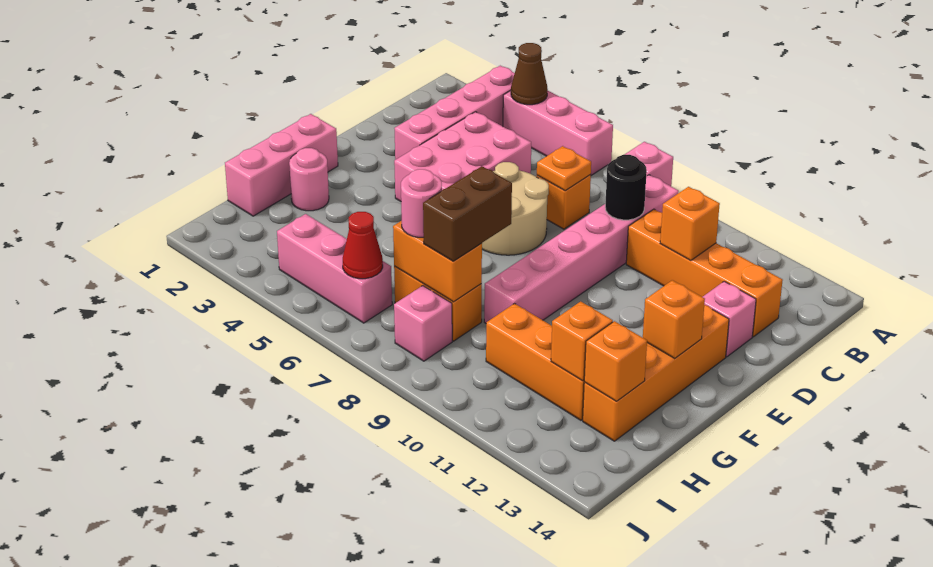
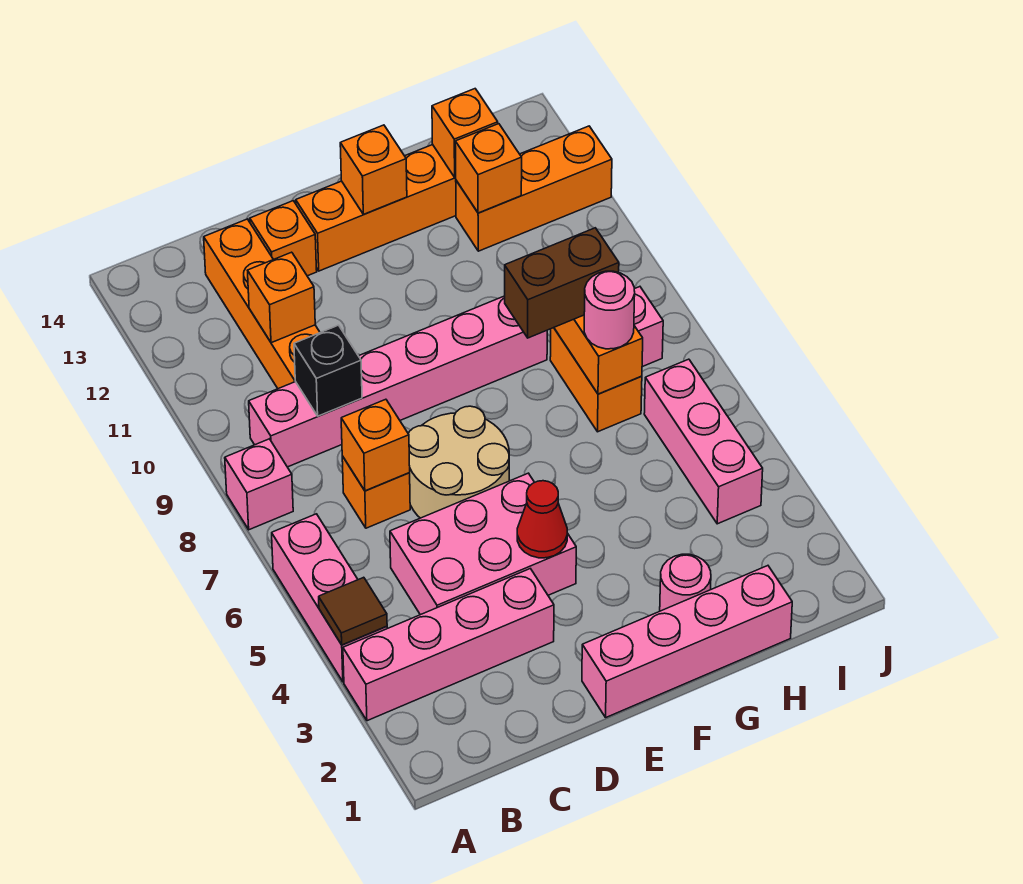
brown 1x1 cone [511,43,548,105] -> brown 1x1 tile [319,577,387,645]
orange 1x1 plate [537,146,591,191] -> orange 1x1 brick [341,399,410,491]
black 1x1 round brick [605,155,647,220] -> black 1x1 brick [294,325,362,416]
pink 1x1 brick [703,281,756,357] -> orange 1x1 brick [250,201,317,276]
pink 1x3 brick [225,114,338,216] -> pink 1x4 brick [582,566,792,717]
orange 1x3 brick [486,303,584,420] -> orange 1x3 brick turned to [456,126,612,251]
red 1x1 cone [343,212,383,279] -> red 1x1 cone moved to [517,481,567,558]

